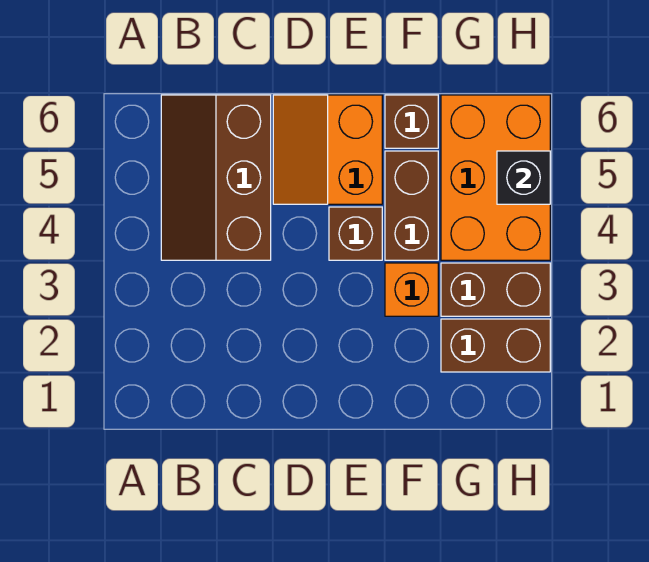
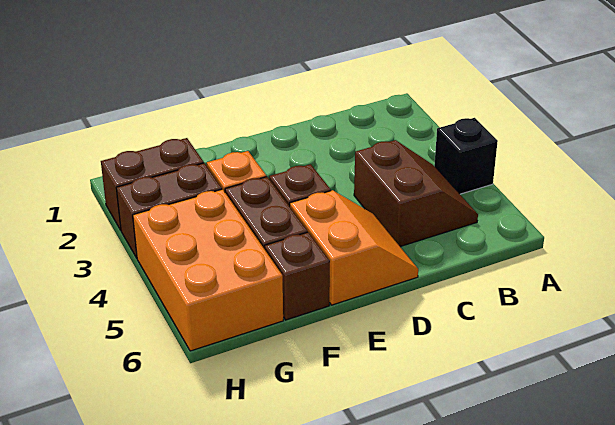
brown 2x3 slope [161,95,271,260] -> brown 2x2 slope [354,140,478,247]
black 1x1 brick [497,151,550,204] -> black 1x1 brick moved to [434,118,498,194]

